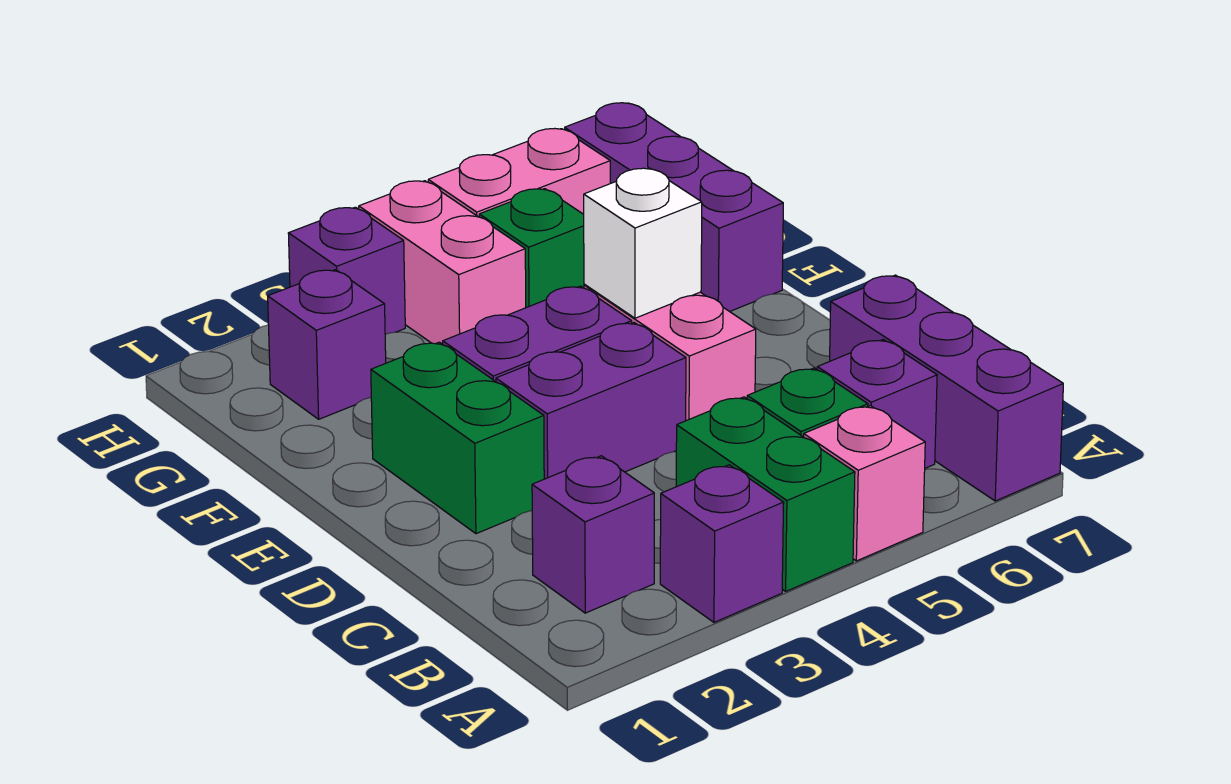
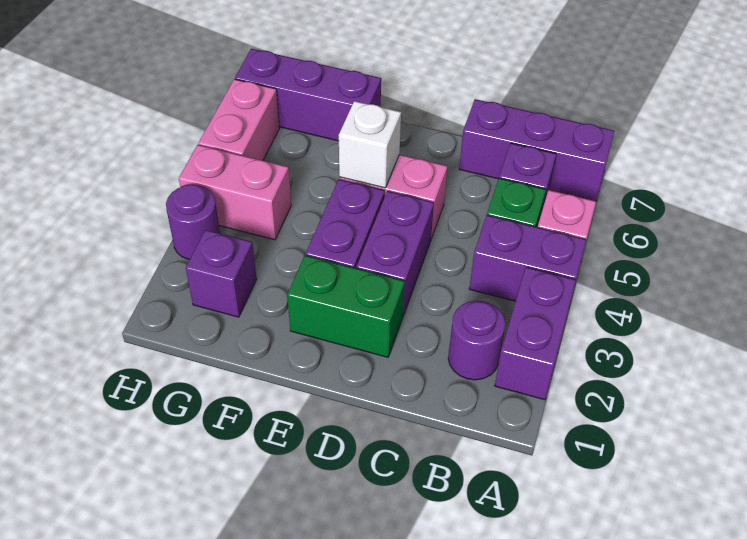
purple 1x1 brick [660,465,784,622] -> purple 1x2 brick [495,267,576,400]
green 1x2 brick [676,397,855,591] -> purple 1x2 brick [469,215,586,301]
purple 1x1 brick [532,456,654,613] -> purple 1x1 round brick [448,301,505,380]
green 1x1 brick [479,189,584,308] -> none
purple 1x1 brick [288,207,405,334] -> purple 1x1 round brick [166,184,220,260]

